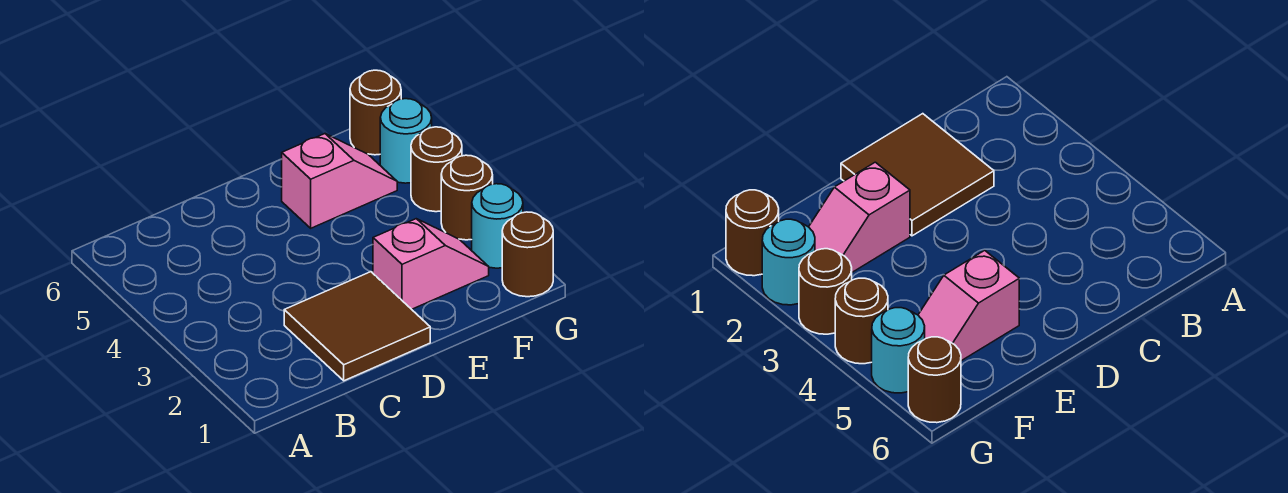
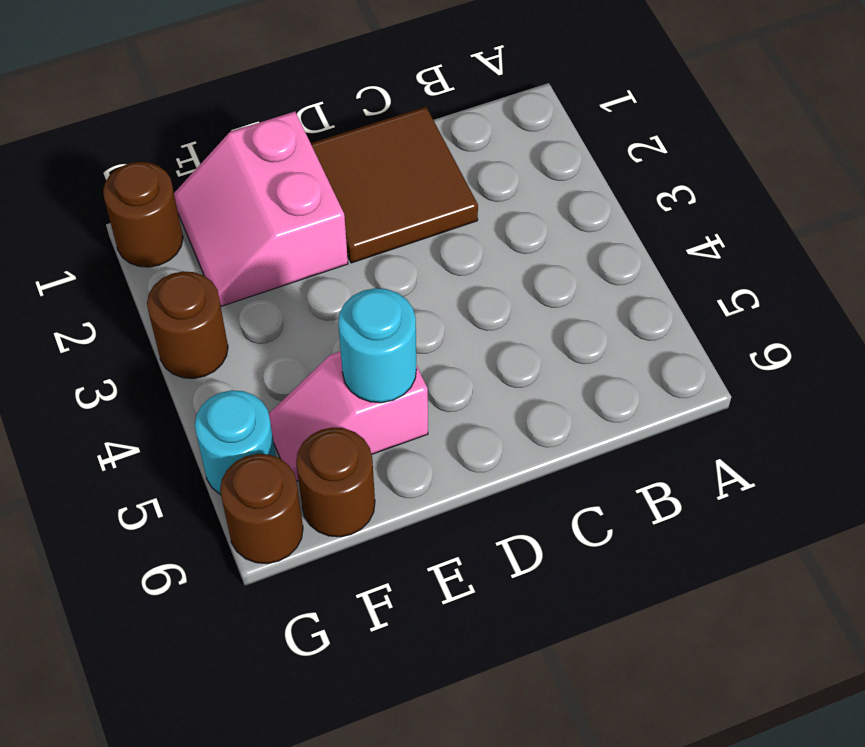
pink 1x2 slope [373,219,489,309] -> pink 2x2 slope [174,112,348,306]
cyan 1x1 round brick [472,184,523,268] -> cyan 1x1 round brick moved to [338,288,416,403]
brown 1x1 round brick [411,127,462,212] -> brown 1x1 round brick moved to [296,427,375,537]

